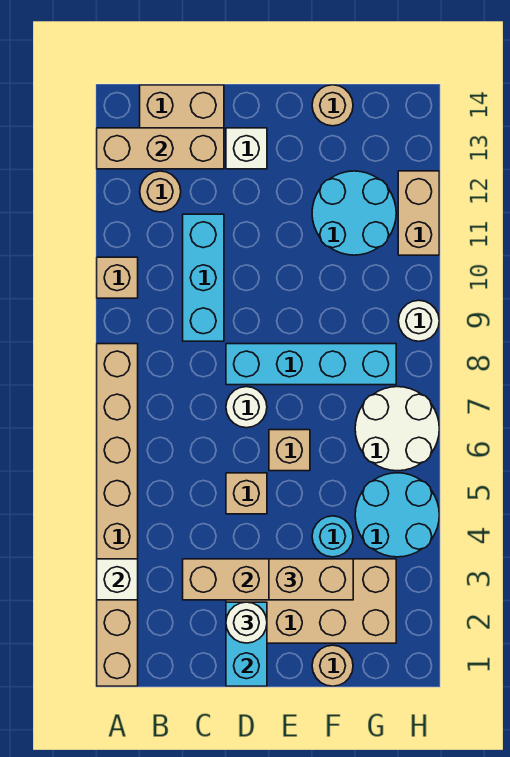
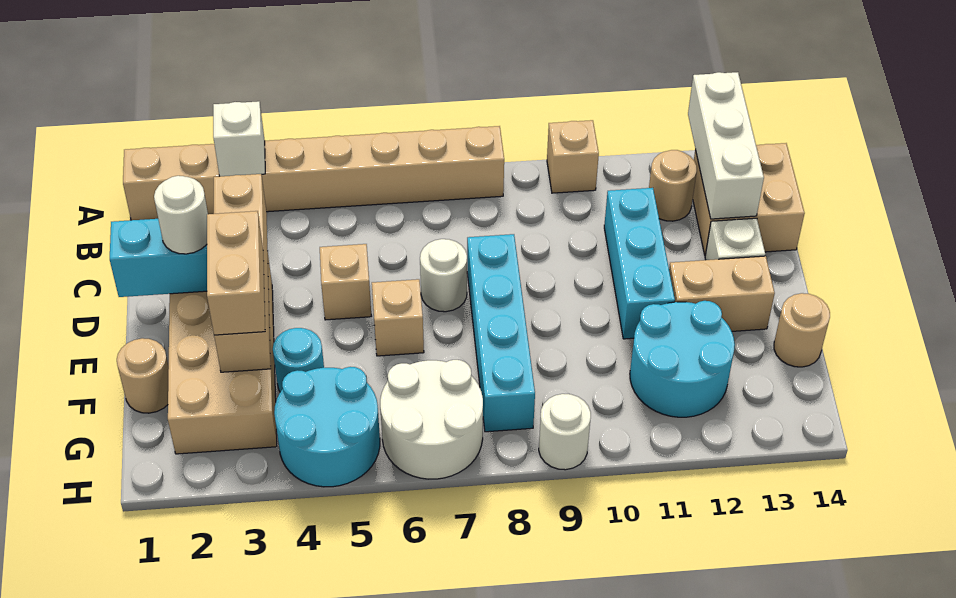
tan 1x3 brick [97,128,224,169] -> white 1x3 brick [688,72,764,219]
cyan 1x3 brick [183,214,224,341] -> cyan 1x3 brick turned to [604,188,675,339]
tan 1x2 brick [398,171,439,255] -> tan 1x2 brick moved to [669,256,775,331]

